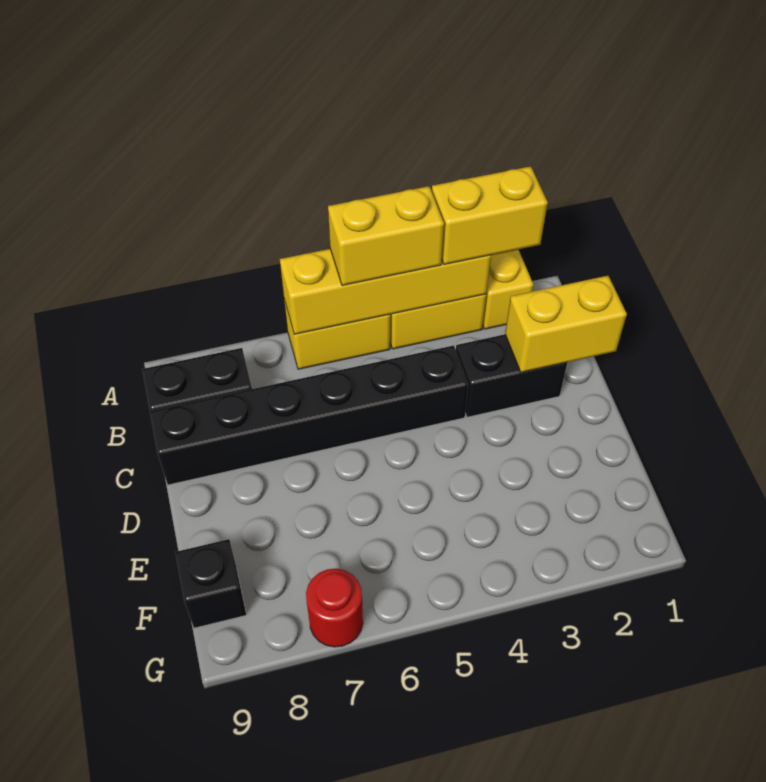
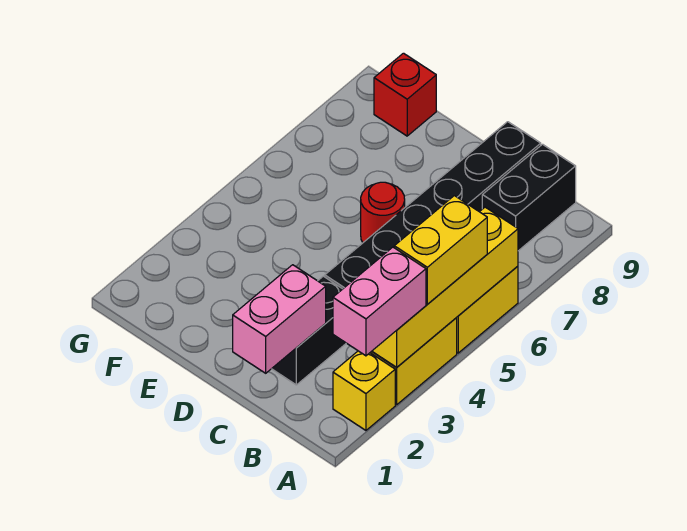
yellow 1x2 brick [432,166,548,264] -> pink 1x2 brick [333,247,426,356]
yellow 1x2 brick [505,276,627,372] -> pink 1x2 brick [233,265,326,373]
black 1x1 brick [175,539,246,628] -> red 1x1 brick [374,53,436,136]
red 1x1 round brick [306,569,363,647] -> red 1x1 round brick moved to [361,182,405,242]

